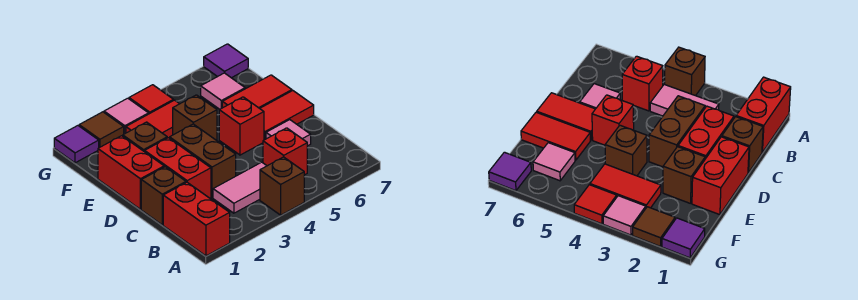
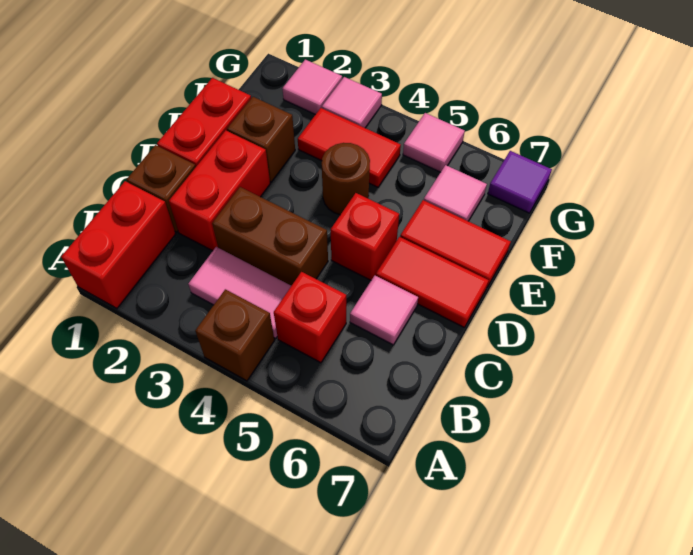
brown 1x2 brick [170,124,236,198] -> brown 1x2 brick turned to [212,187,328,286]
brown 1x1 brick [173,95,217,140] -> brown 1x1 round brick [322,143,370,215]
purple 1x1 tile [54,126,99,163] -> none
brown 1x1 tile [79,112,124,148] -> pink 1x1 tile [283,60,342,115]
red 1x1 tile [129,85,173,114] -> none
none -> pink 1x1 tile [403,113,465,172]

